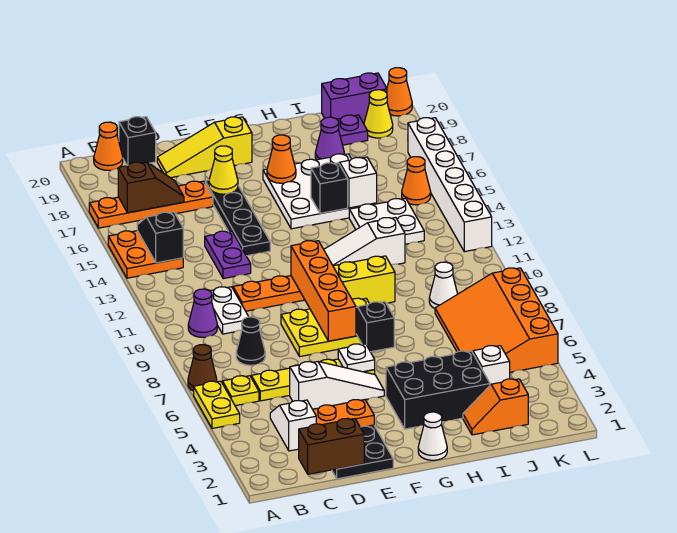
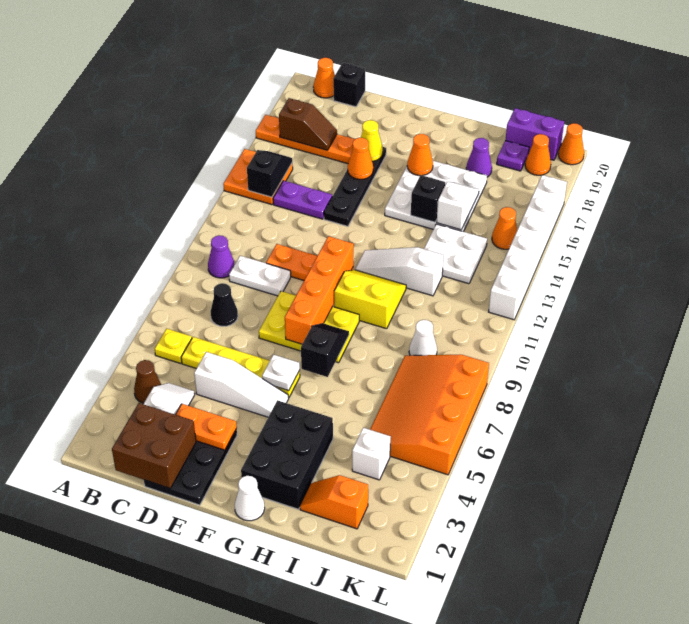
yellow 1x2 plate [194,381,240,428] -> none
brown 1x1 cone [188,345,217,391] -> brown 1x1 cone moved to [134,360,161,403]
brown 1x2 brick [299,418,364,474] -> brown 2x2 brick [112,403,196,489]
white 1x2 plate [210,287,249,334] -> white 1x2 plate turned to [229,256,291,296]
purple 1x2 plate [205,231,251,279] -> purple 1x2 plate turned to [273,181,332,219]
yellow 1x3 slope [157,117,252,178] -> none
none -> orange 1x1 cone [348,138,373,179]
black 2x3 brick [386,351,490,429] -> black 2x3 brick turned to [241,400,333,509]
yellow 1x1 cone [364,90,393,138] -> orange 1x1 cone [525,134,551,175]

